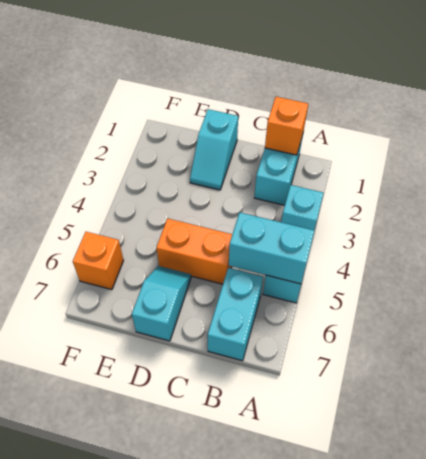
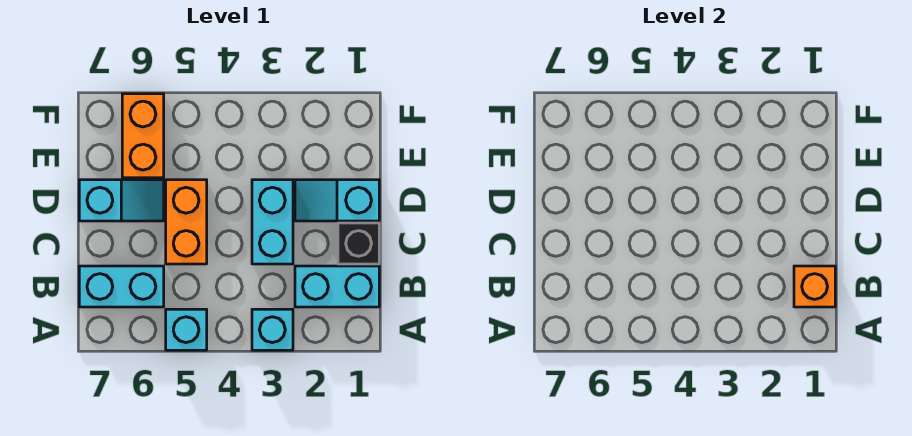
cyan 1x2 brick [229,213,314,284] -> cyan 1x2 brick moved to [252,180,293,264]
none -> black 1x1 brick [338,223,379,264]
orange 1x1 brick [73,232,124,290] -> orange 1x2 brick [122,94,164,178]

